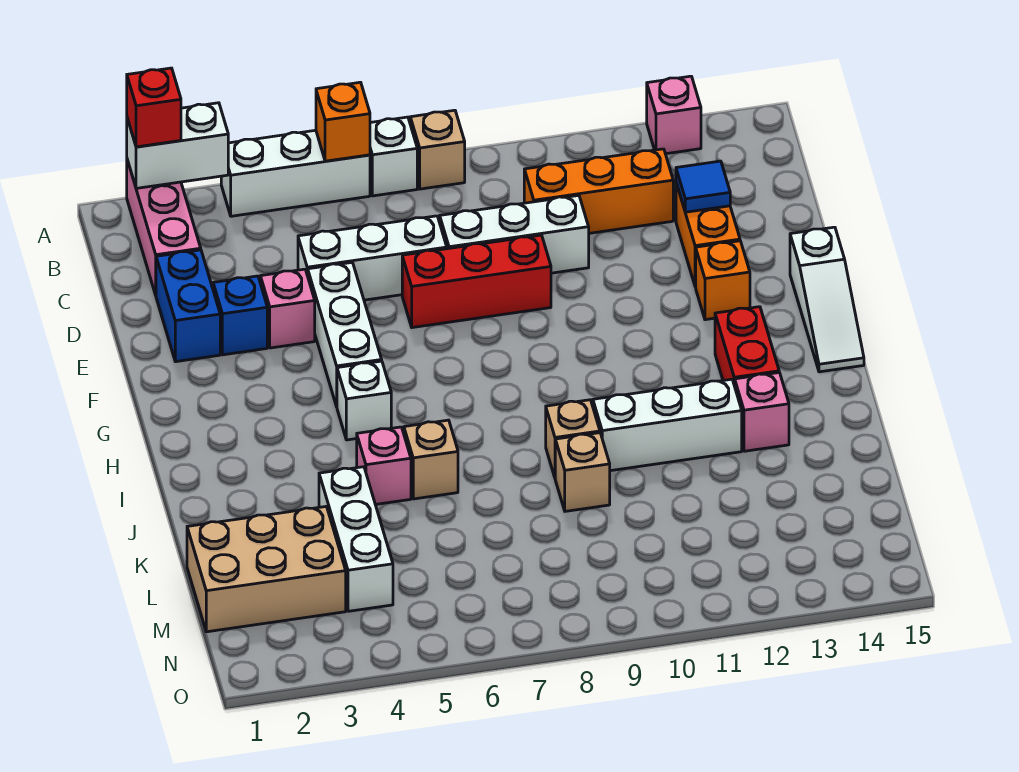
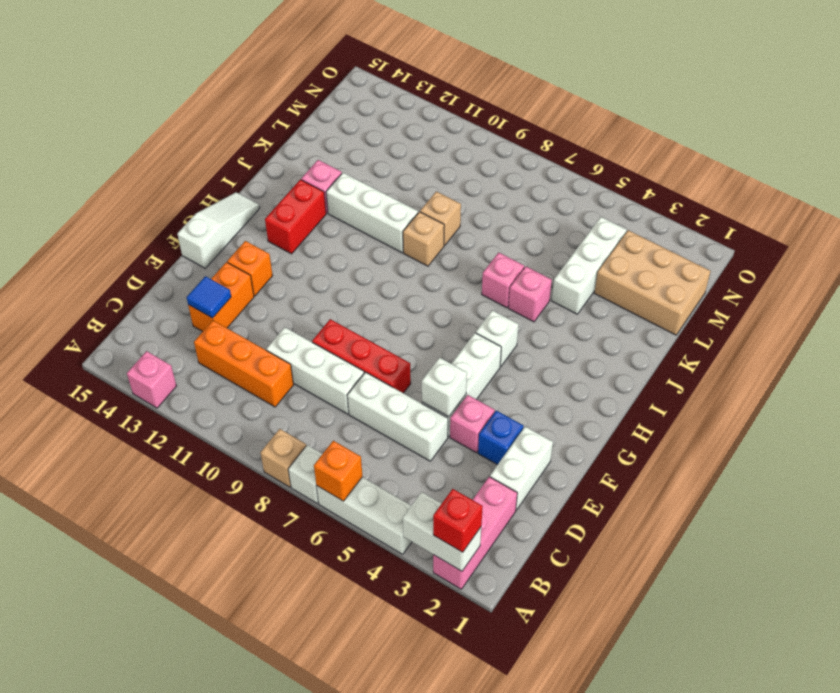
blue 1x2 brick [156,250,220,362] -> white 1x2 brick [490,427,553,510]
none -> white 1x1 brick [422,358,467,417]
tan 1x1 brick [404,420,458,499] -> pink 1x1 brick [482,253,524,308]

